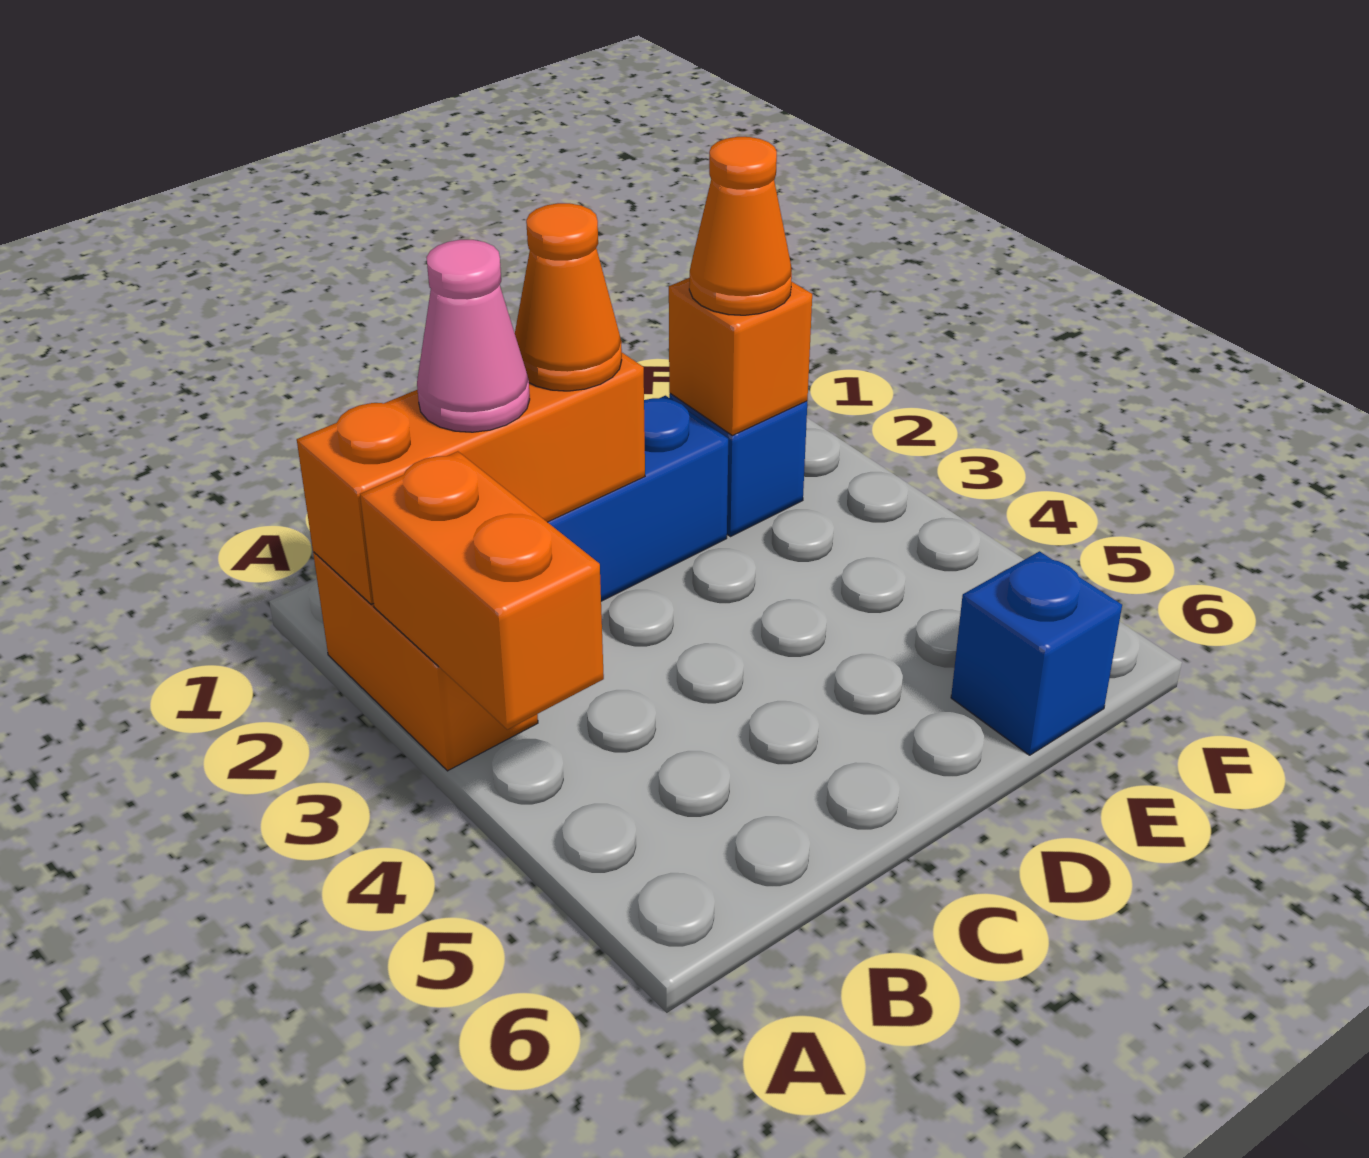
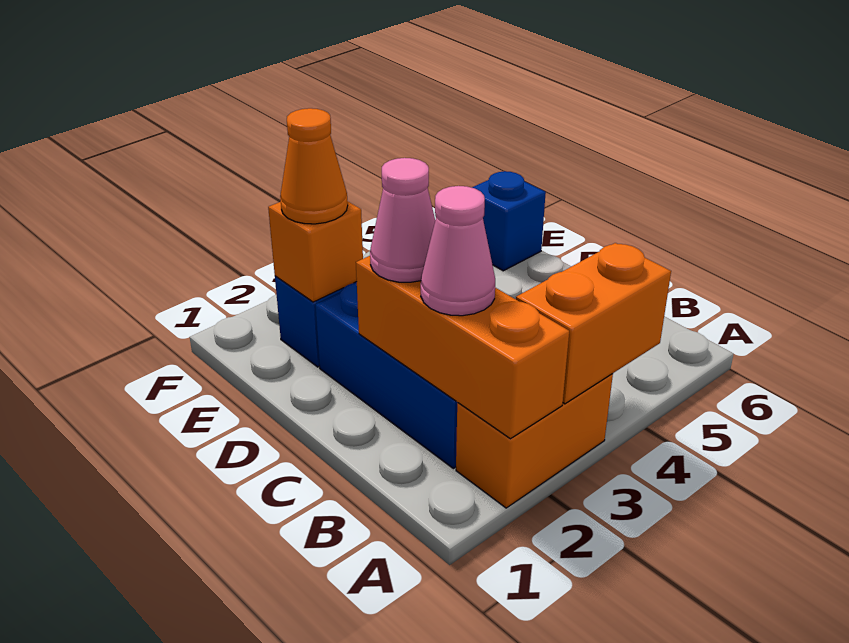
orange 1x1 cone [515,203,622,391] -> pink 1x1 cone [370,158,435,282]

